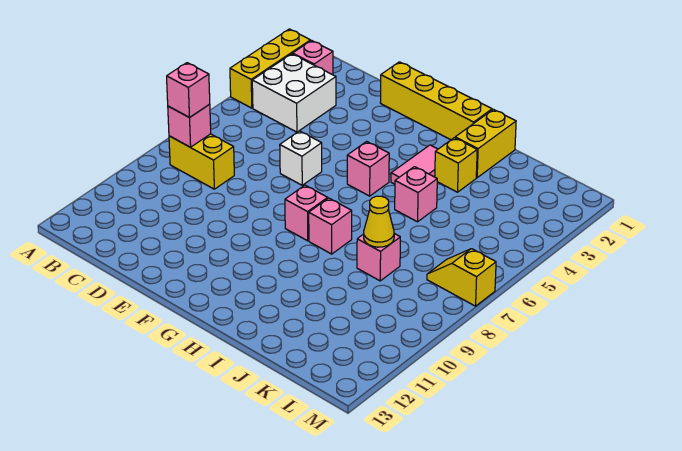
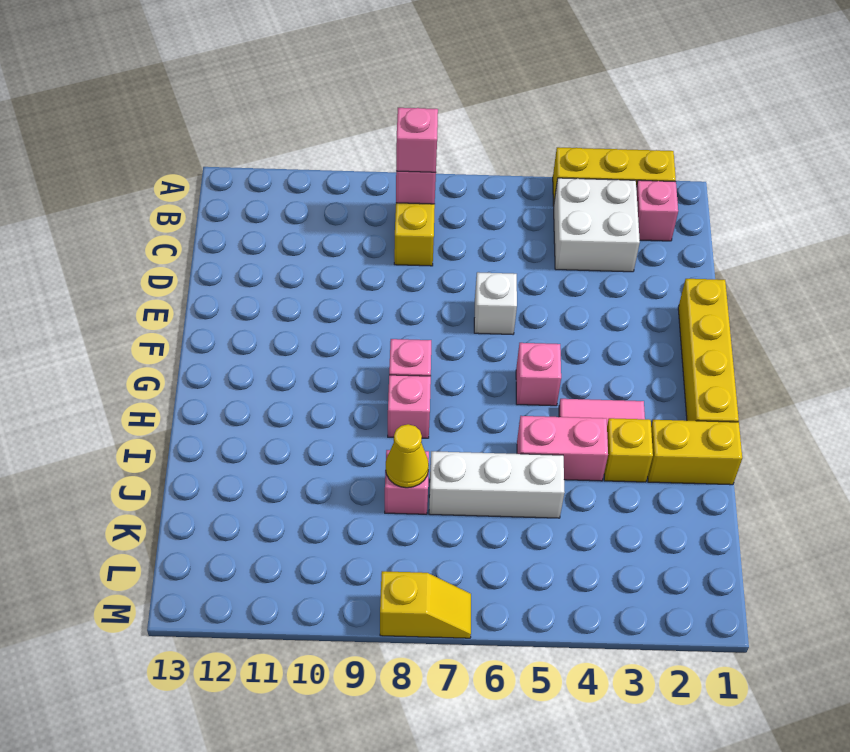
pink 1x1 brick [395,167,437,222] -> pink 1x2 brick [517,416,608,481]
none -> white 1x3 brick [429,451,565,518]
yellow 1x2 slope [427,249,496,306] -> yellow 1x2 slope turned to [380,571,471,638]

